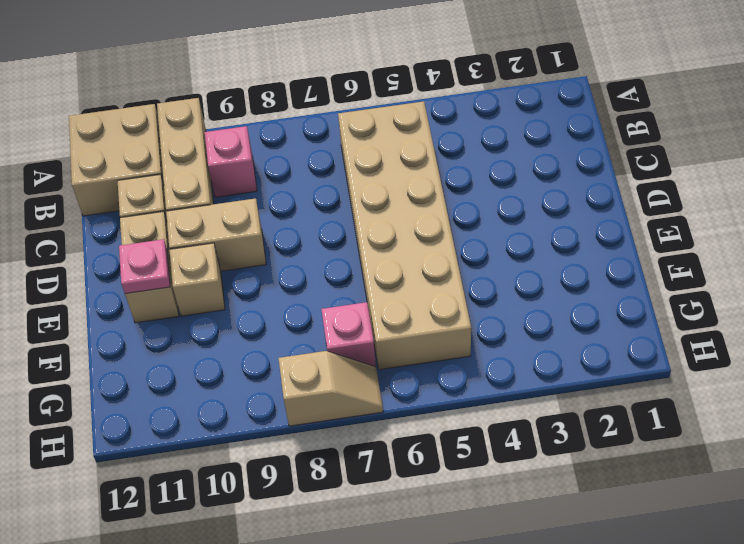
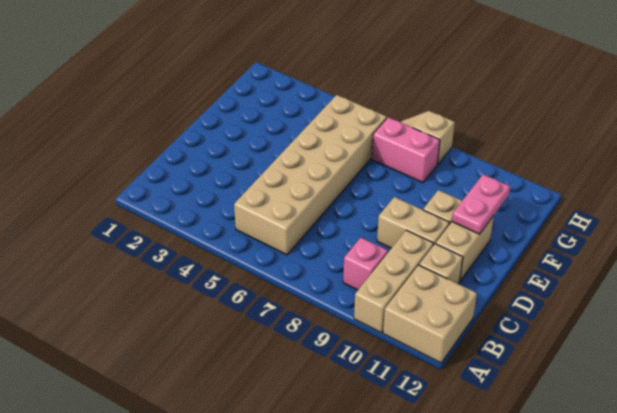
pink 1x1 plate [119,239,170,294] -> pink 1x2 plate [452,174,510,234]
pink 1x1 brick [321,302,376,367] -> pink 1x2 brick [372,117,440,183]

